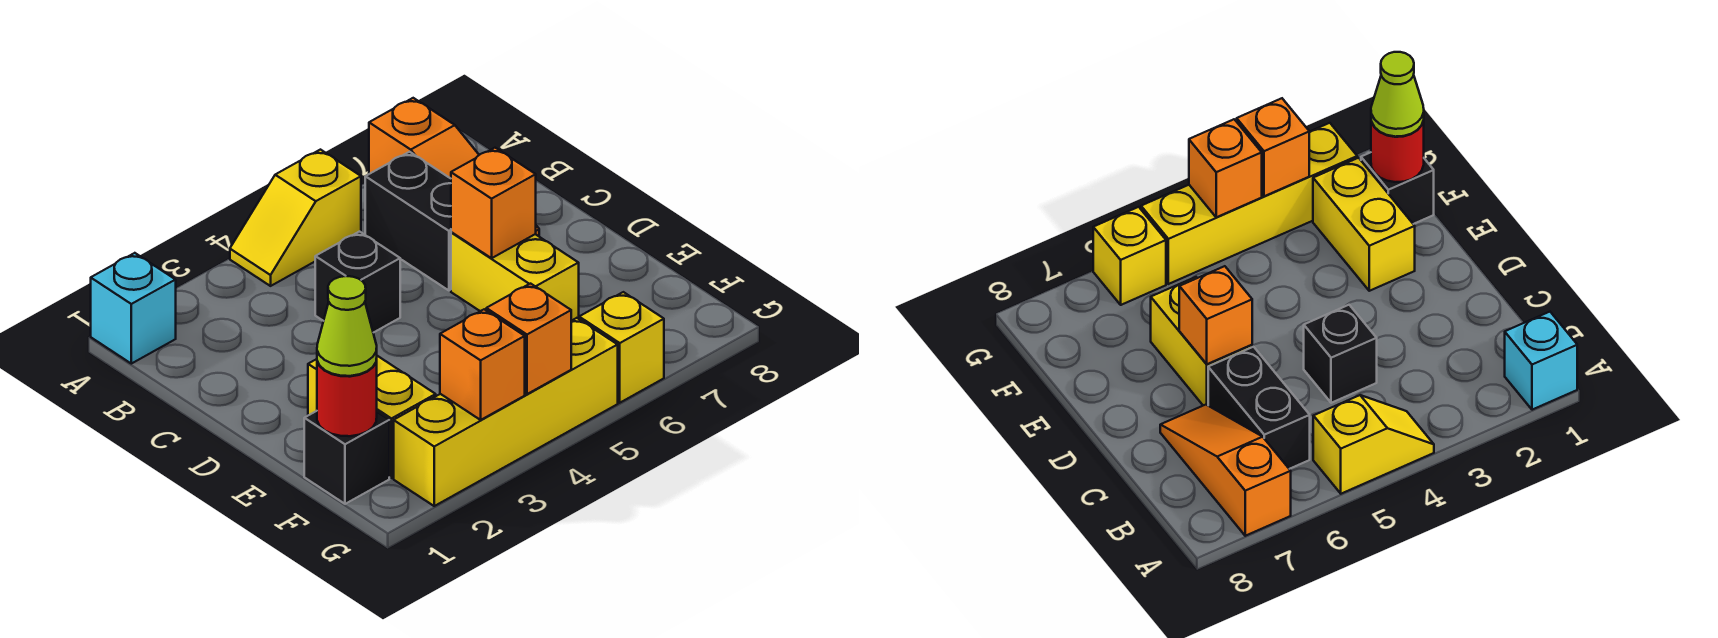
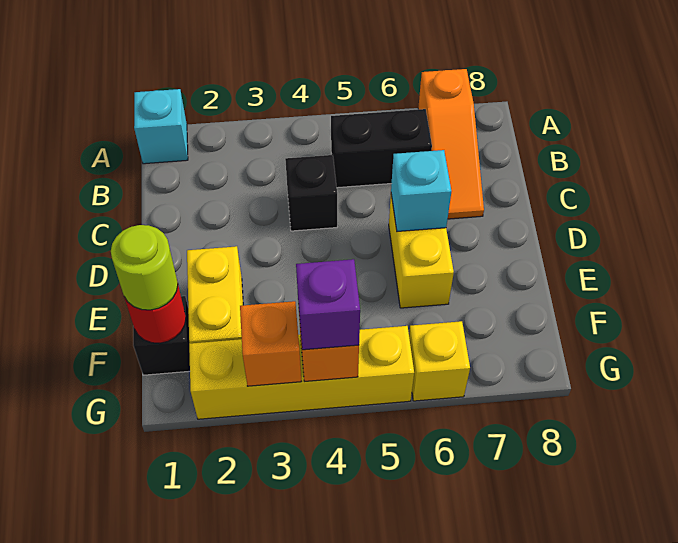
yellow 1x2 slope [230,150,361,286] -> none
black 1x2 brick [365,152,451,290] -> black 1x2 brick turned to [331,109,432,188]
orange 1x1 brick [451,148,536,258] -> cyan 1x1 brick [391,150,451,231]
lime 1x1 cone [317,276,377,376] -> lime 1x1 round brick [111,225,178,310]
none -> purple 1x1 brick [296,259,360,350]

